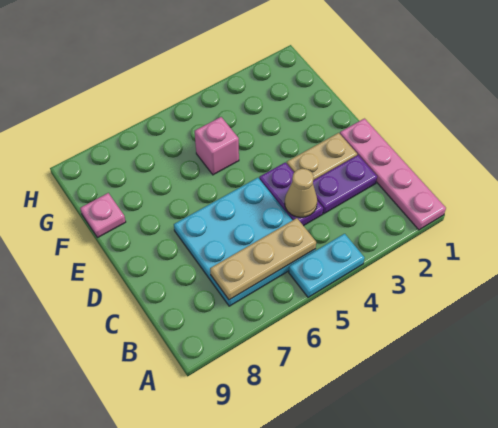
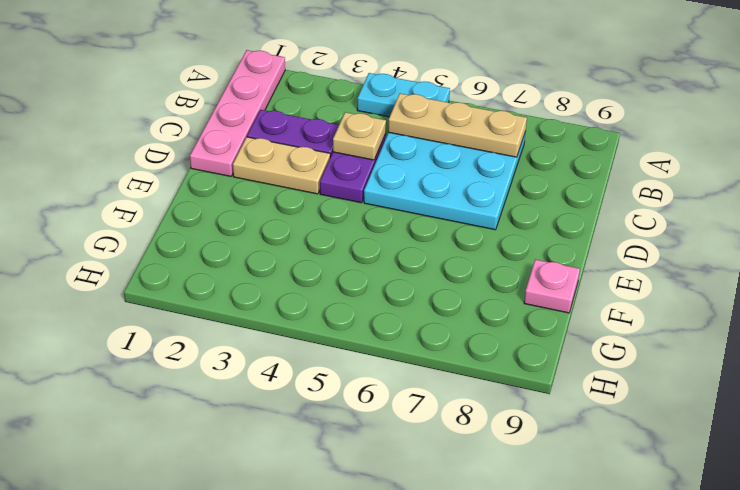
tan 1x1 cone [285,169,317,217] -> tan 1x1 plate [333,112,386,160]
pink 1x1 brick [195,117,239,175] -> none

